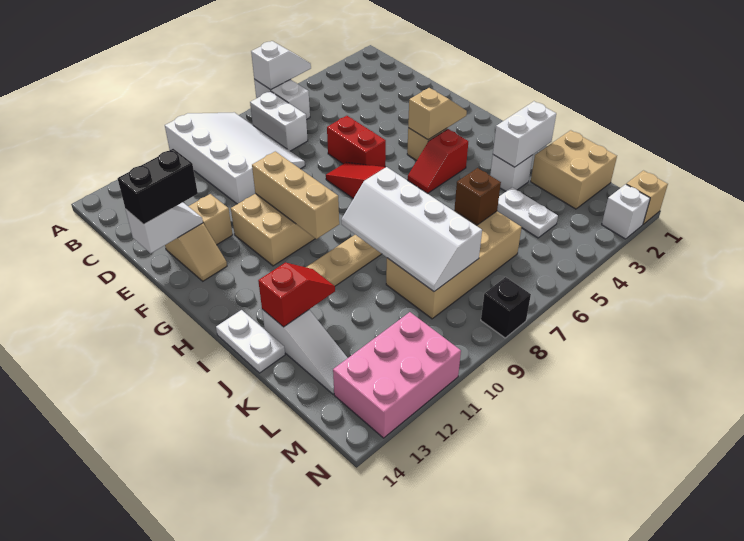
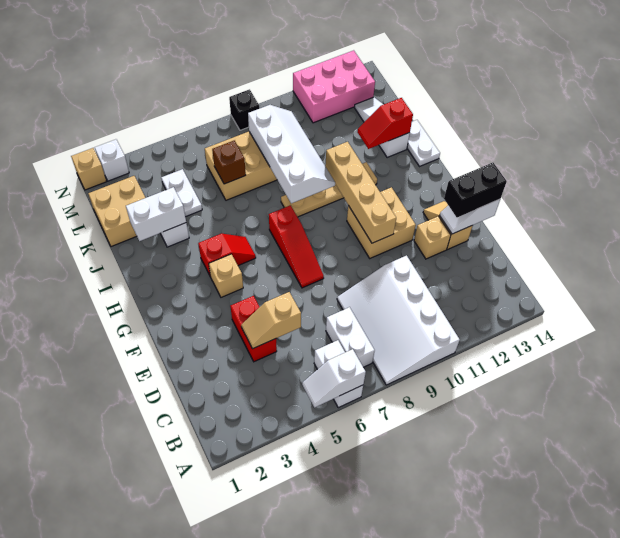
red 1x2 brick [327,116,386,167] -> red 1x2 brick moved to [230,296,277,362]
tan 1x3 brick [252,151,339,239] -> tan 1x4 brick [325,142,396,243]
tan 1x2 slope [408,88,467,140] -> tan 1x2 slope moved to [241,292,301,349]

